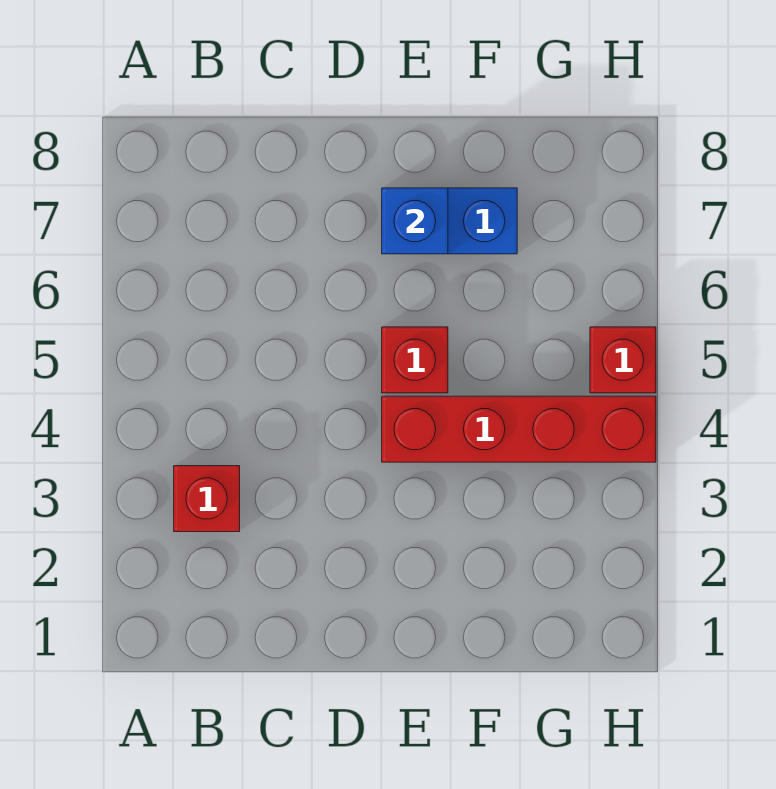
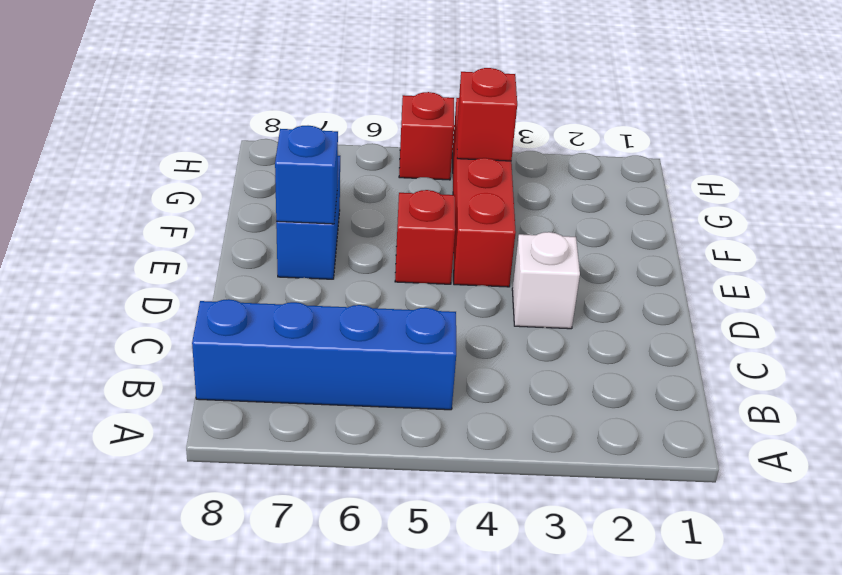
red 1x1 brick [174,466,240,532] -> red 1x1 brick moved to [457,68,517,161]
none -> blue 1x4 brick [192,299,456,410]
none -> white 1x1 brick [512,232,580,329]

